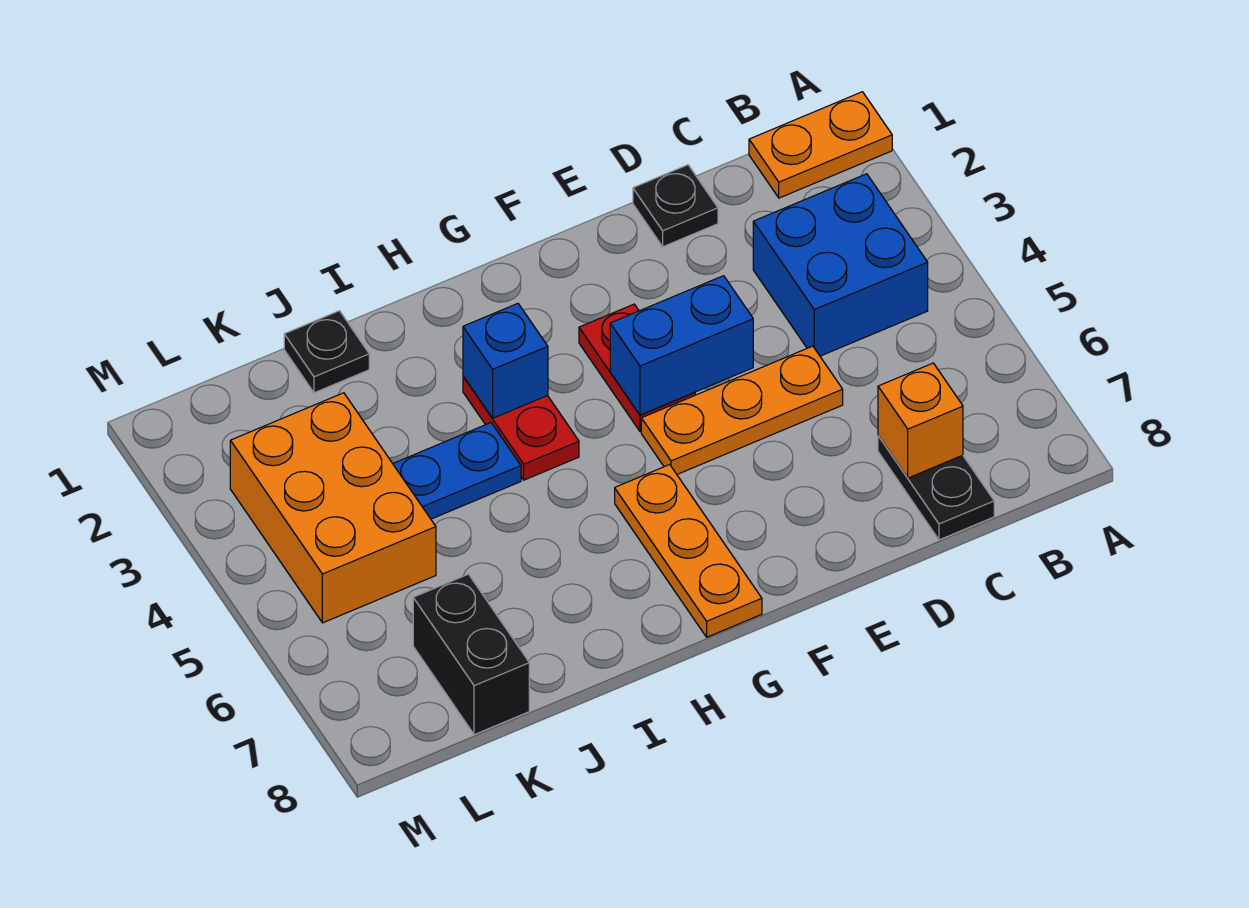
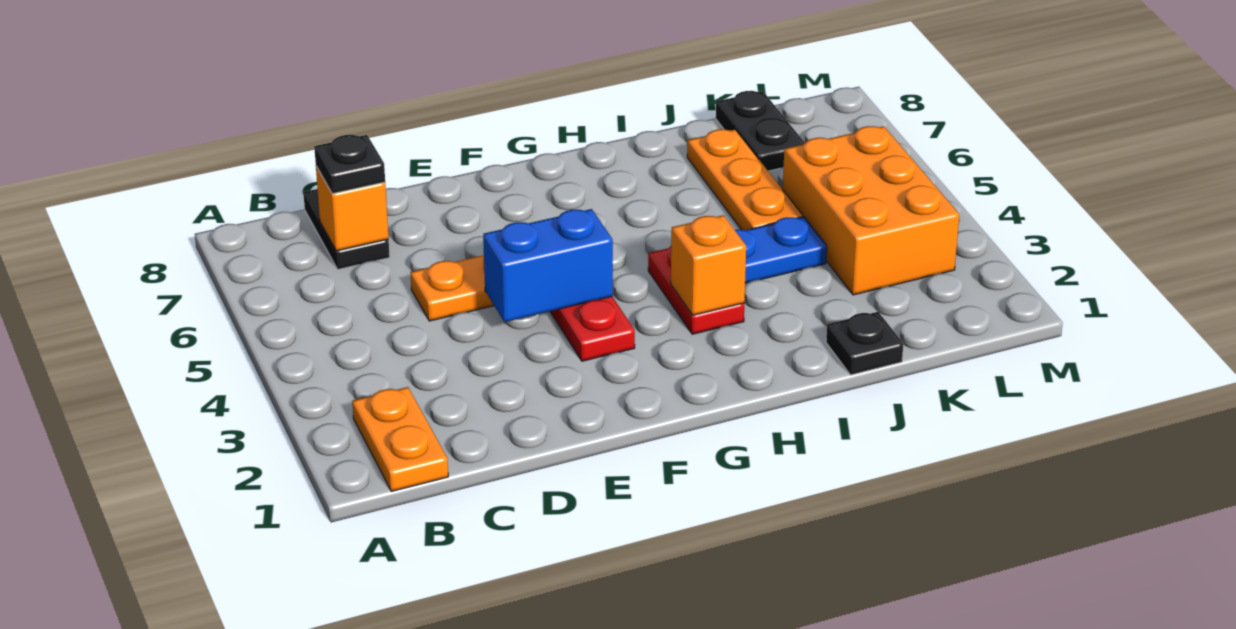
orange 1x2 plate [749,92,892,198] -> orange 1x2 plate turned to [352,387,448,491]
blue 2x2 brick [753,174,928,356] -> none
black 1x1 plate [633,165,718,247] -> black 1x1 plate moved to [314,135,385,194]
orange 1x3 plate [615,465,762,637] -> orange 1x3 plate moved to [687,129,803,230]
blue 1x1 brick [463,303,548,418] -> orange 1x1 brick [671,215,746,315]
black 1x2 brick [413,574,529,735] -> black 1x2 plate [716,91,805,171]

